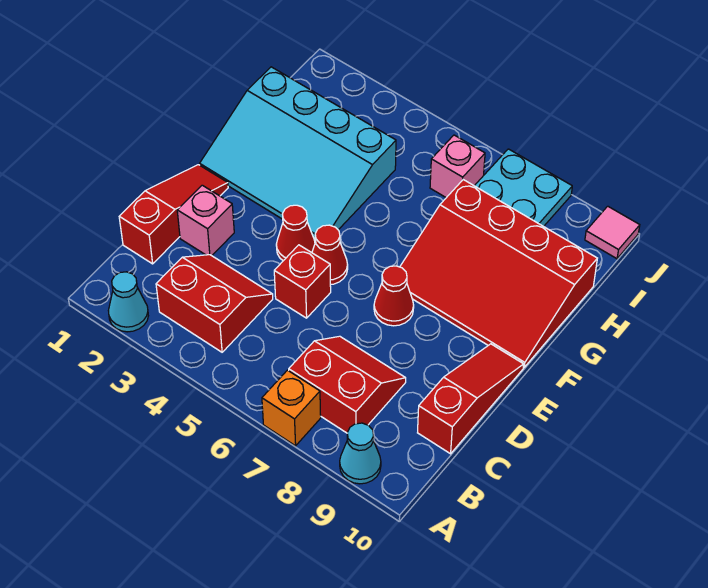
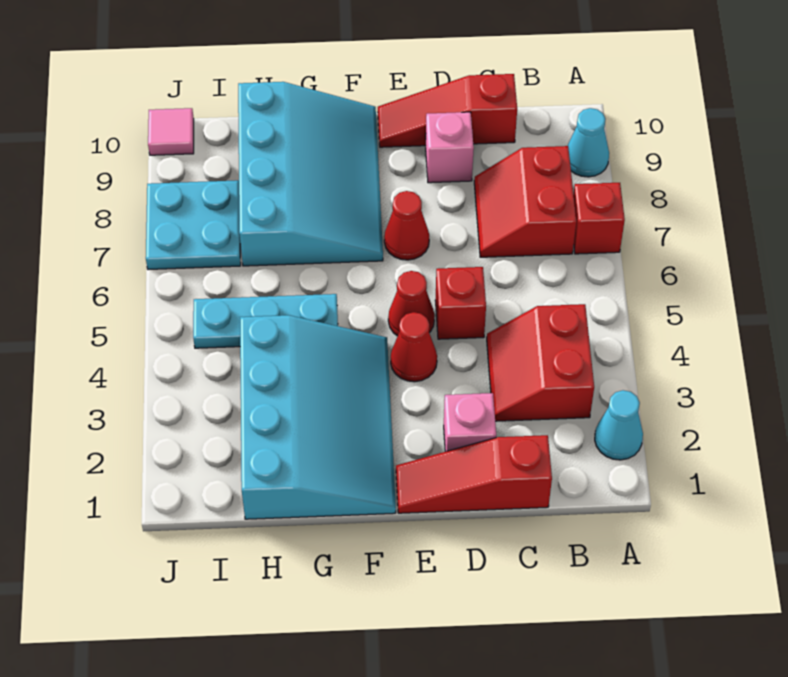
orange 1x1 brick [262,370,321,446] -> red 1x1 brick [574,183,625,254]
red 3x4 slope [400,180,597,367] -> cyan 3x4 slope [238,82,383,266]
none -> cyan 1x3 plate [193,294,338,348]
pink 1x1 brick [430,135,485,198] -> pink 1x1 brick moved to [426,112,474,183]

